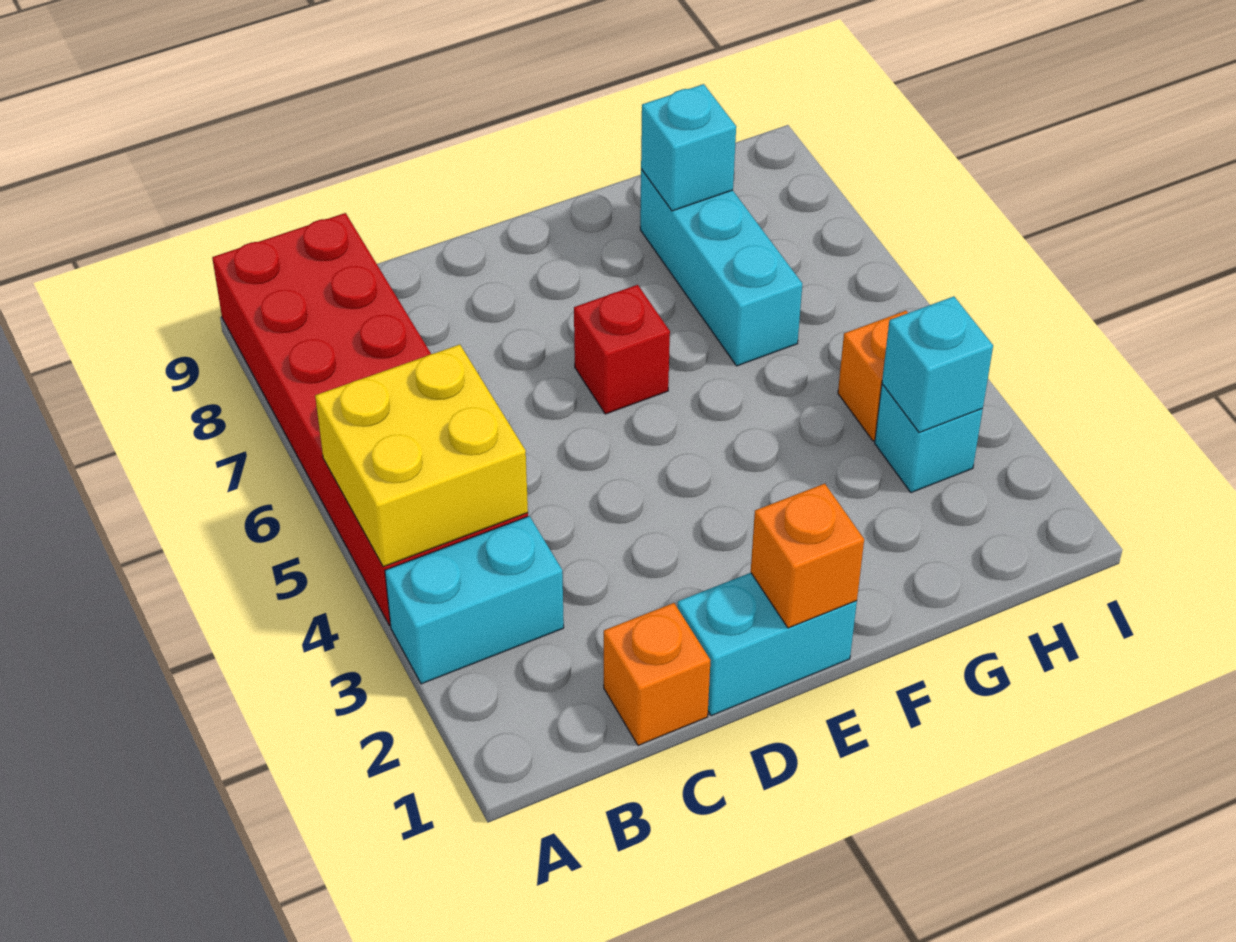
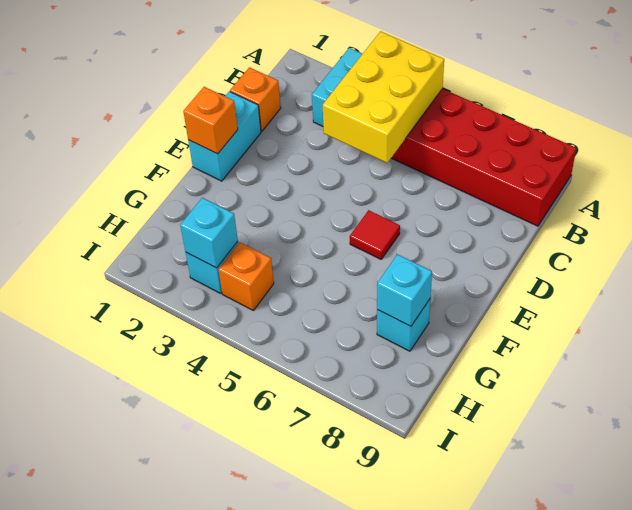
yellow 2x2 brick [315,345,528,567] -> yellow 2x3 brick [323,31,444,163]
red 1x1 brick [574,285,670,414] -> red 1x1 tile [350,210,400,259]
cyan 1x3 brick [640,169,802,366] -> cyan 1x1 brick [377,299,430,351]

